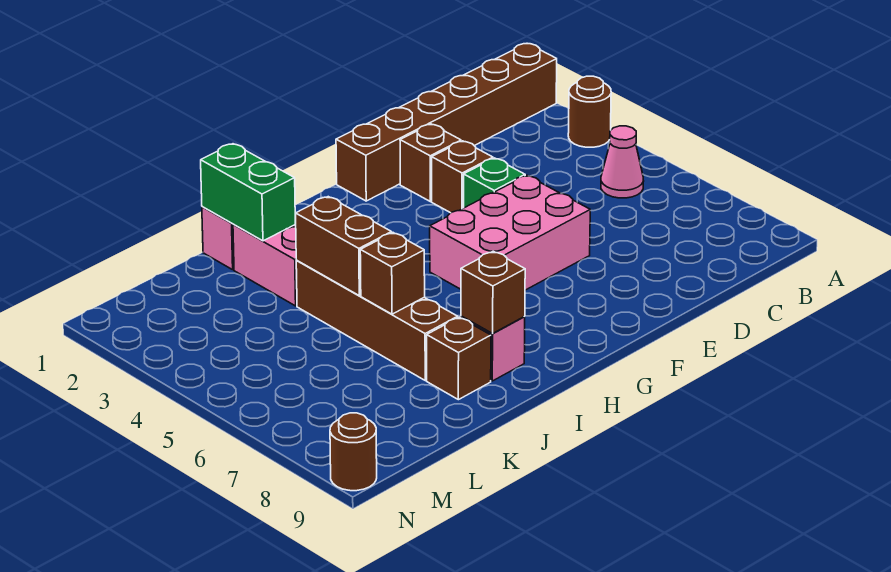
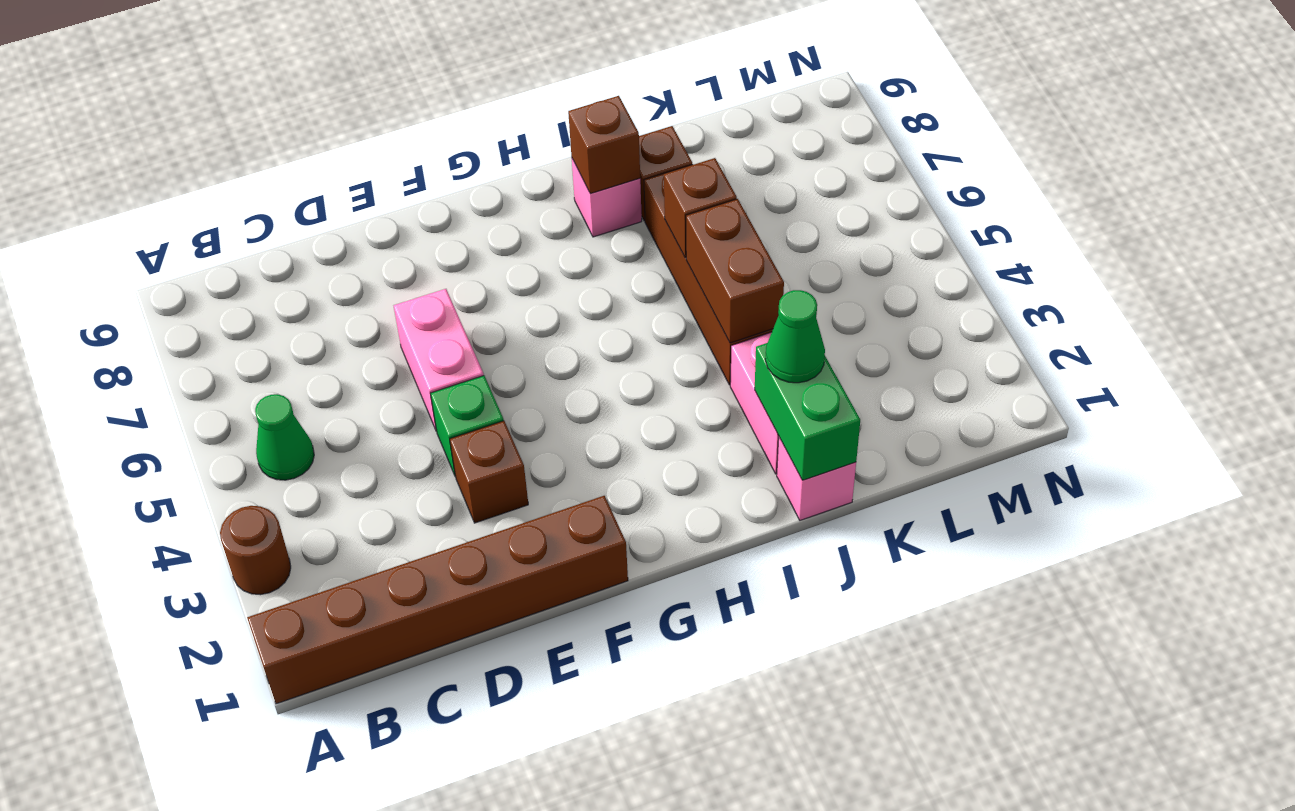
pink 1x1 cone [601,126,643,198] -> green 1x1 cone [255,394,314,480]
brown 1x1 brick [400,124,461,201] -> none
pink 2x3 brick [430,175,590,290] -> pink 1x2 brick [394,289,484,431]
none -> green 1x1 cone [765,290,825,383]
brown 1x1 round brick [330,413,377,491] -> none

